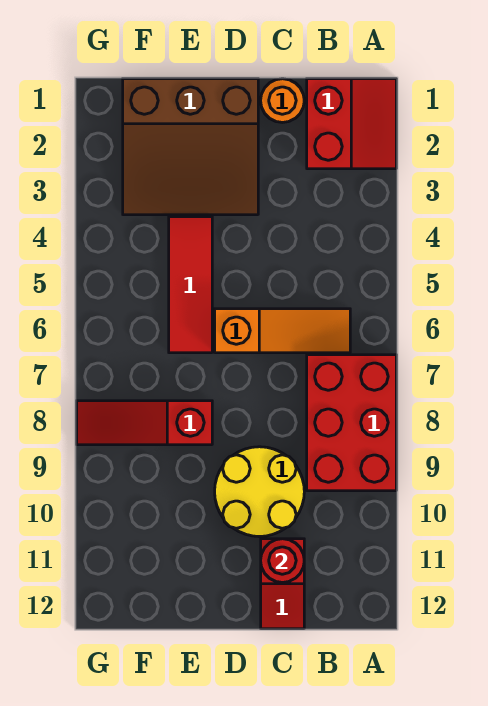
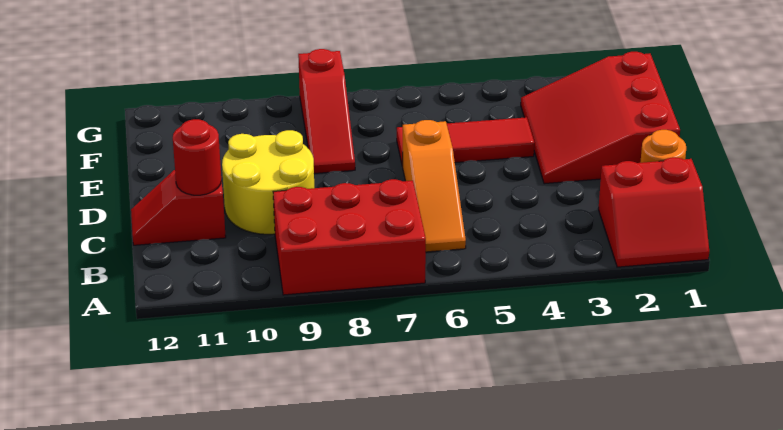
brown 3x3 slope [123,79,258,215] -> red 3x3 slope [521,52,680,184]
red 1x3 slope [77,401,212,445] -> red 1x3 slope turned to [298,49,355,173]

